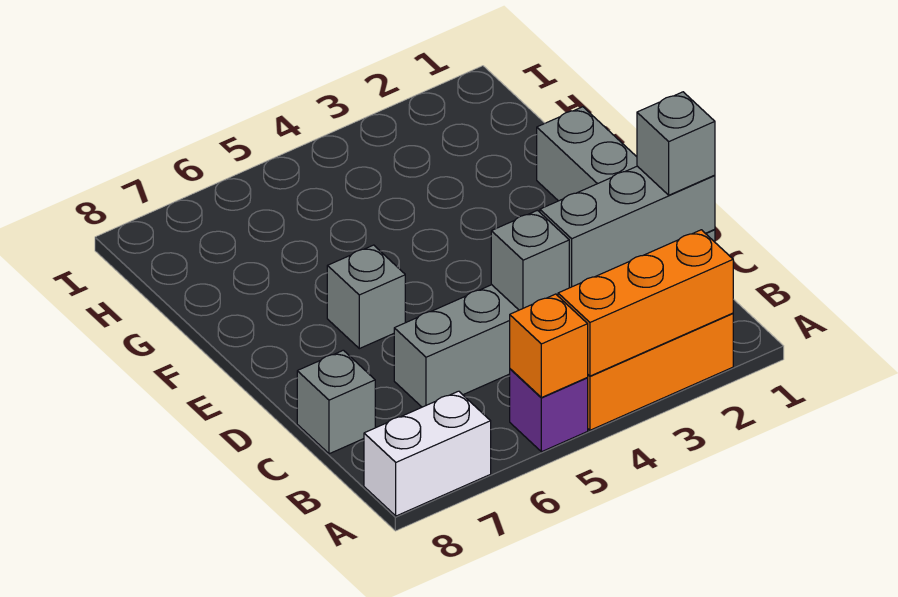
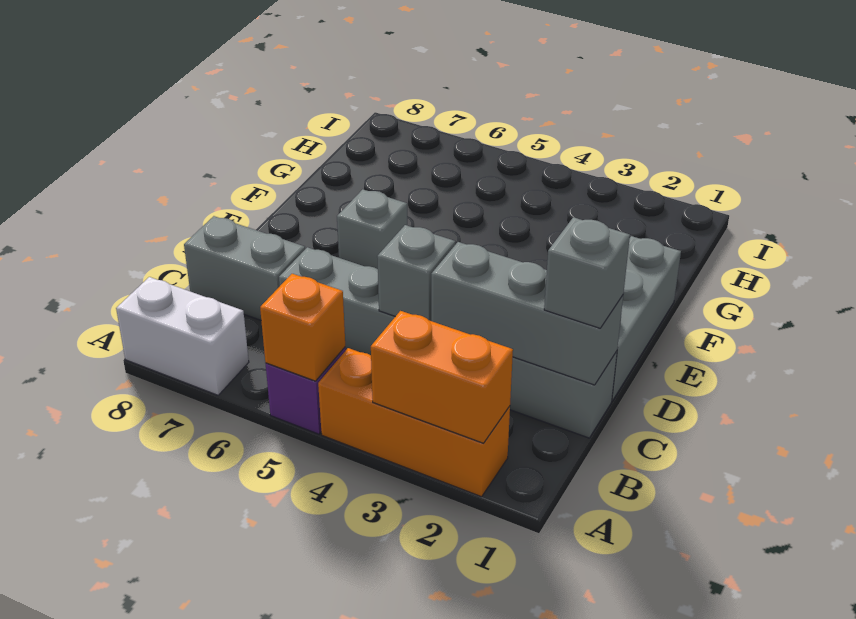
orange 1x3 brick [558,230,733,376] -> orange 1x2 brick [371,311,513,443]
grey 1x1 brick [297,350,375,454] -> grey 1x2 brick [184,216,305,320]

